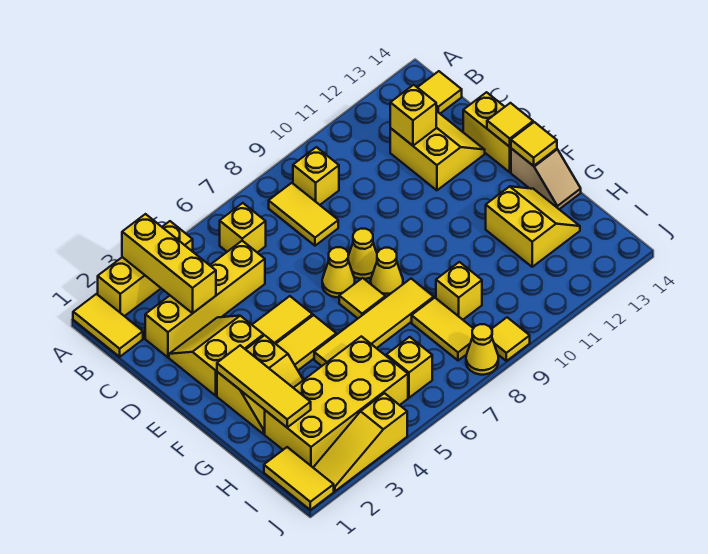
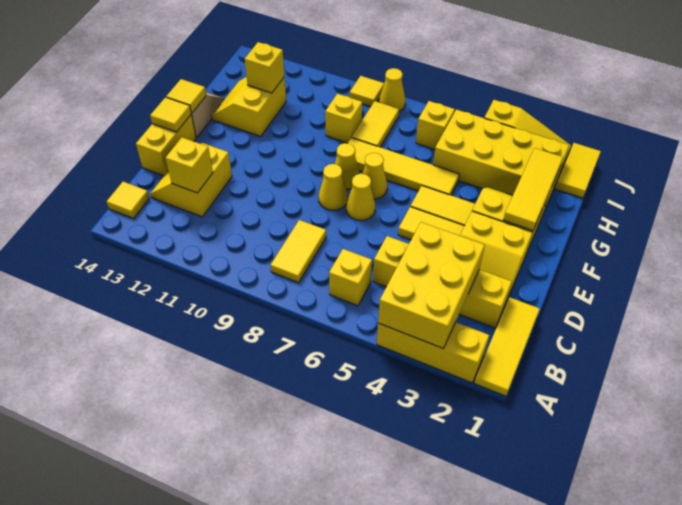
yellow 1x2 tile [73,294,143,357] -> yellow 1x3 tile [474,297,540,396]
yellow 1x3 brick [122,214,216,313] -> yellow 2x3 brick [378,222,485,348]
yellow 1x1 brick [293,147,339,205] -> yellow 1x1 brick moved to [245,42,284,93]
yellow 1x1 tile [339,278,385,318] -> yellow 1x1 cone [362,153,387,199]

